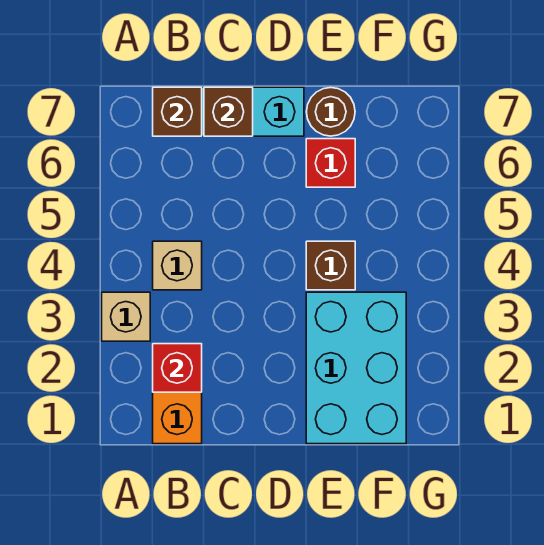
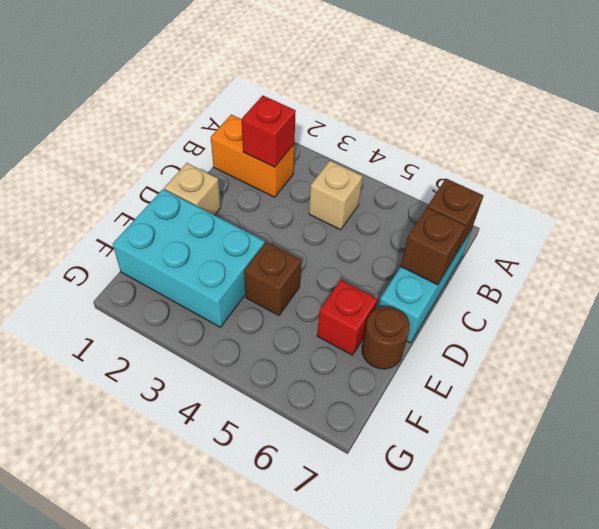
tan 1x1 brick [102,292,150,341] -> tan 1x1 brick moved to [164,163,221,215]

